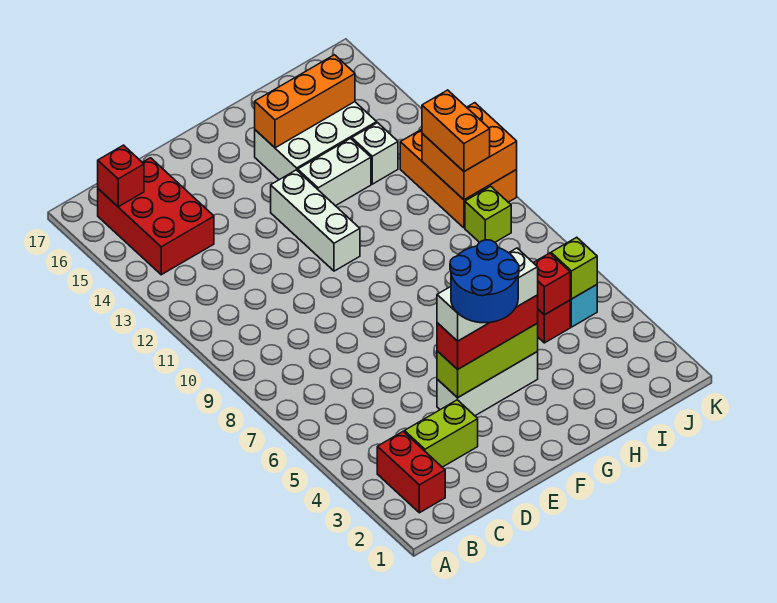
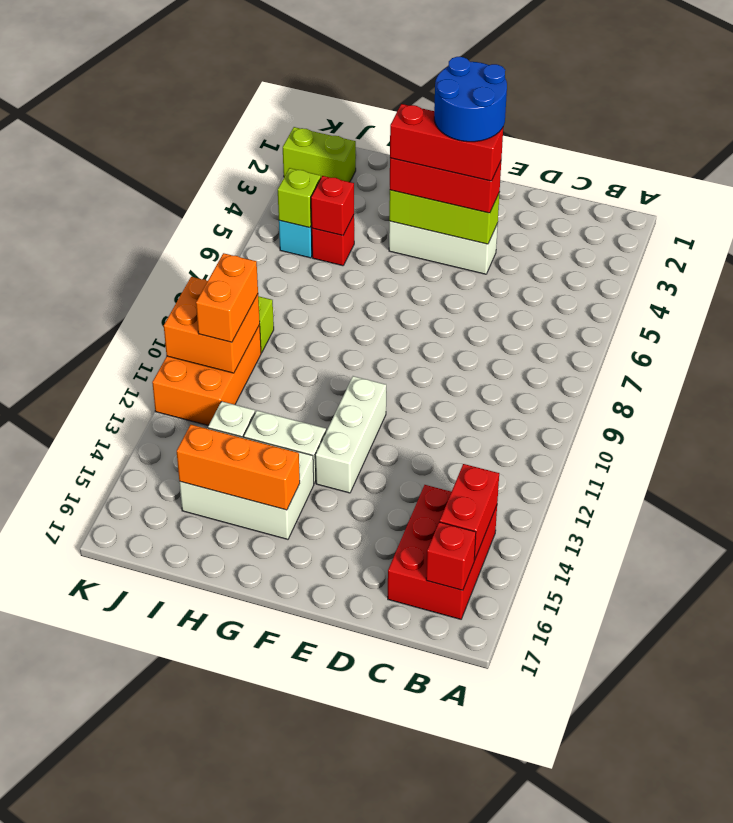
red 1x2 brick [377,432,445,513] -> red 1x2 brick moved to [440,464,499,560]
lime 1x2 brick [404,400,478,467] -> lime 1x2 brick moved to [283,127,356,182]
white 1x3 brick [437,248,538,341] -> red 1x3 brick [390,104,503,181]

